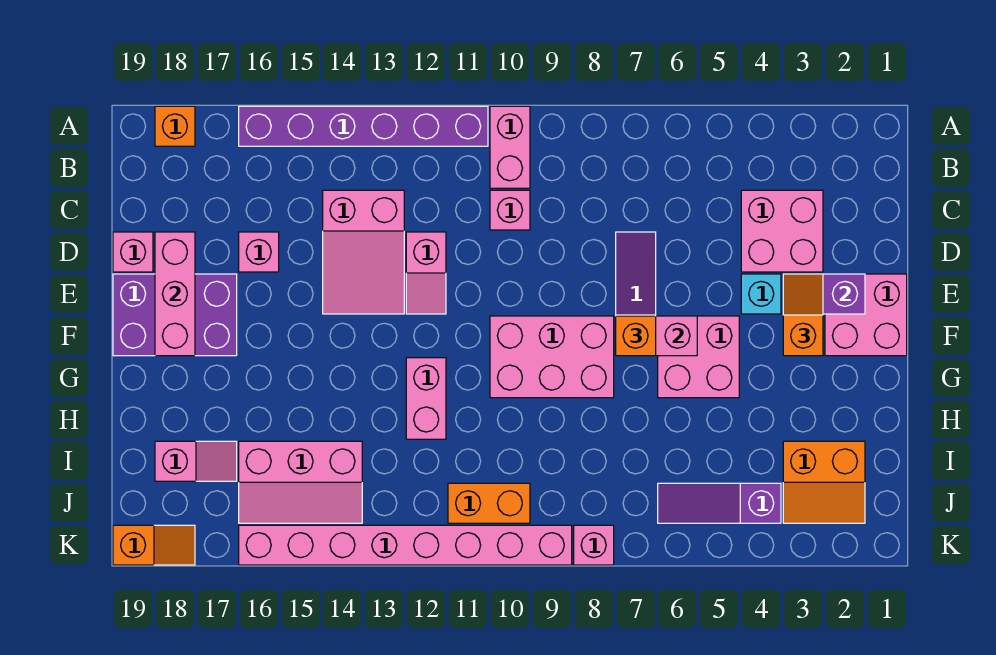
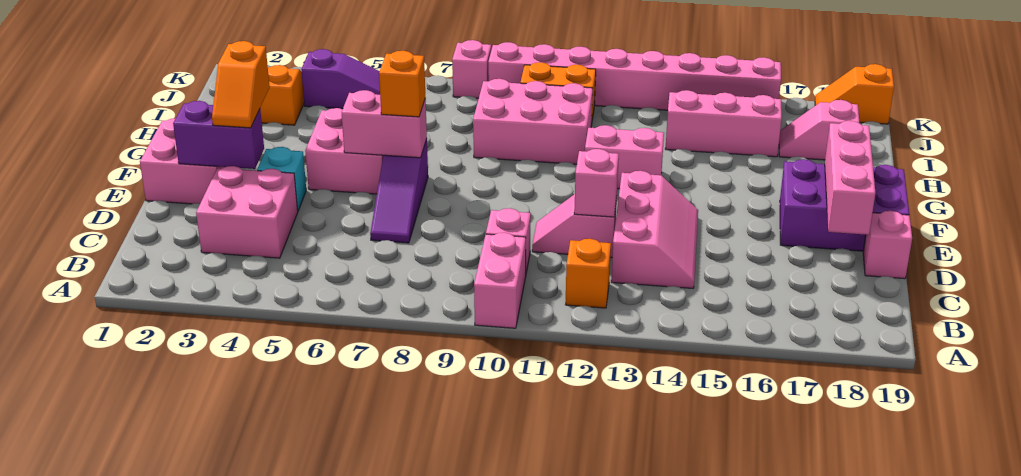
purple 1x6 brick [239,106,488,146] -> none
orange 1x1 brick [155,106,195,146] -> orange 1x1 brick moved to [566,239,611,308]
pink 2x3 slope [323,190,404,314] -> pink 2x3 slope turned to [611,171,698,288]
pink 1x2 slope [406,232,446,314] -> pink 1x2 slope turned to [532,194,617,258]
pink 1x1 brick [239,232,279,272] -> pink 1x1 brick moved to [574,149,619,217]
pink 2x3 brick [490,316,614,398] -> pink 2x3 brick moved to [473,79,593,164]
pink 1x2 brick [406,358,446,439] -> pink 1x2 brick turned to [585,125,664,189]

